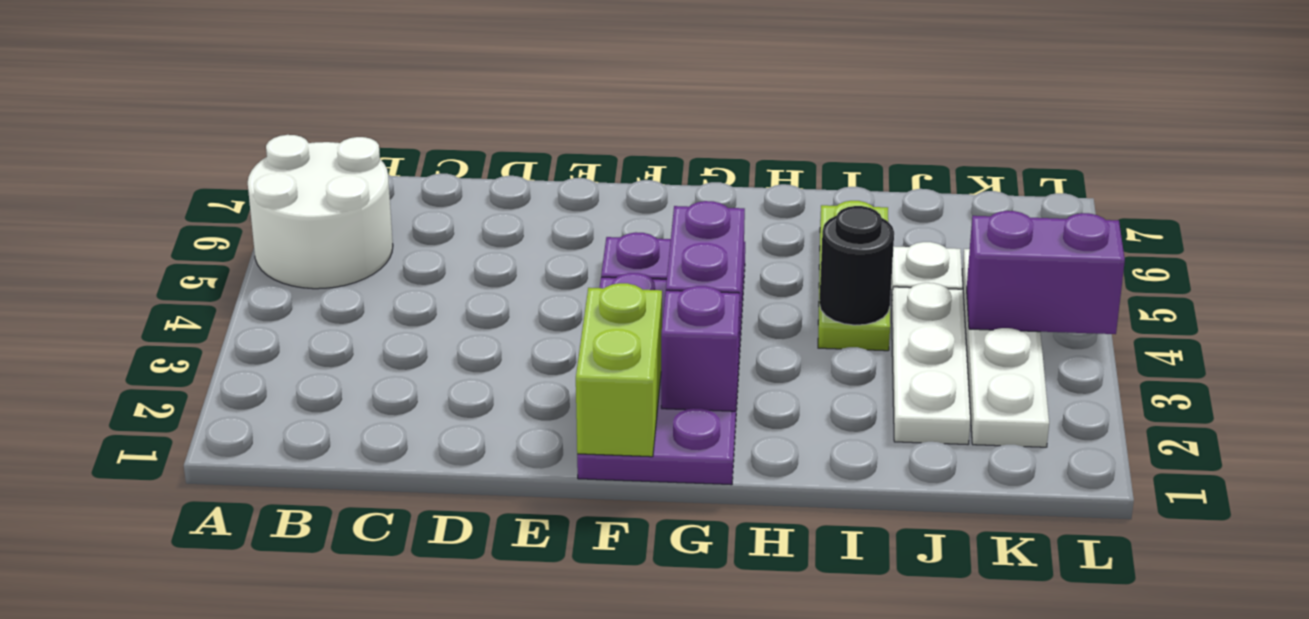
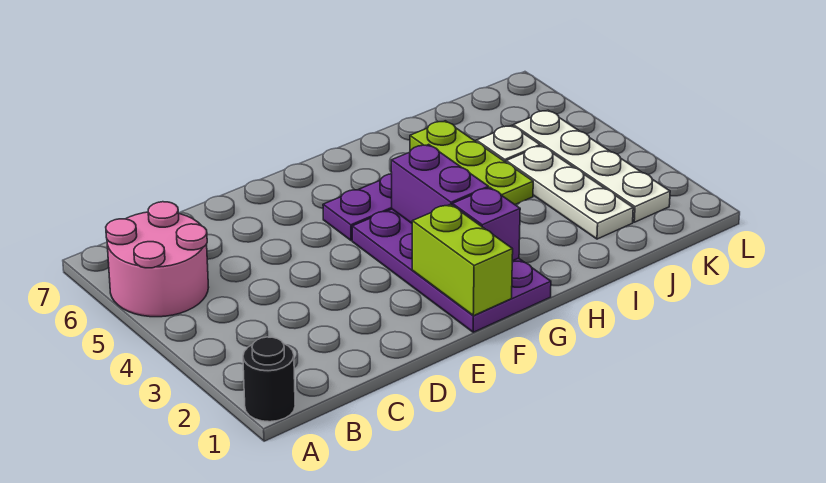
white 2x2 round brick [248,135,393,289] -> pink 2x2 round brick [106,202,209,317]
black 1x1 round brick [819,206,894,325] -> black 1x1 round brick moved to [243,337,295,422]
purple 1x2 brick [967,211,1125,334] -> none

